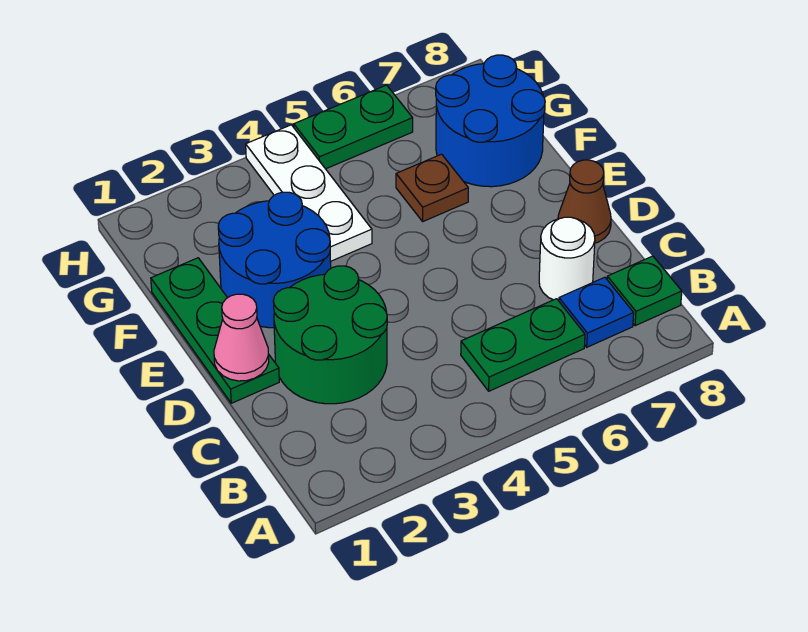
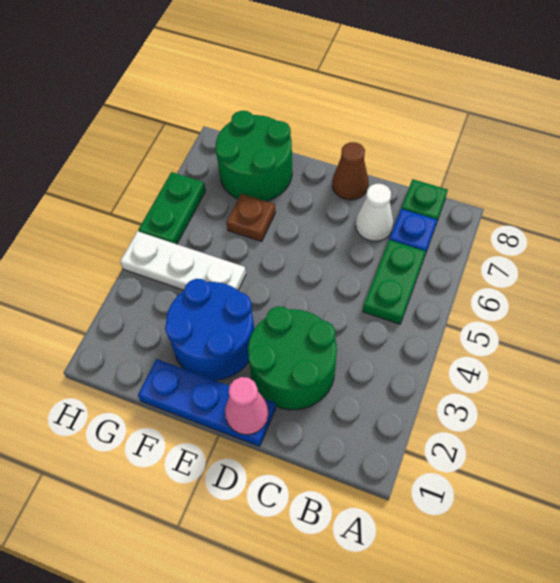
white 1x1 round brick [539,217,595,301] -> white 1x1 cone [356,184,393,241]
green 1x3 plate [151,258,279,403] -> blue 1x3 plate [138,359,276,446]
blue 2x2 round brick [436,55,545,187] -> green 2x2 round brick [216,111,292,201]

